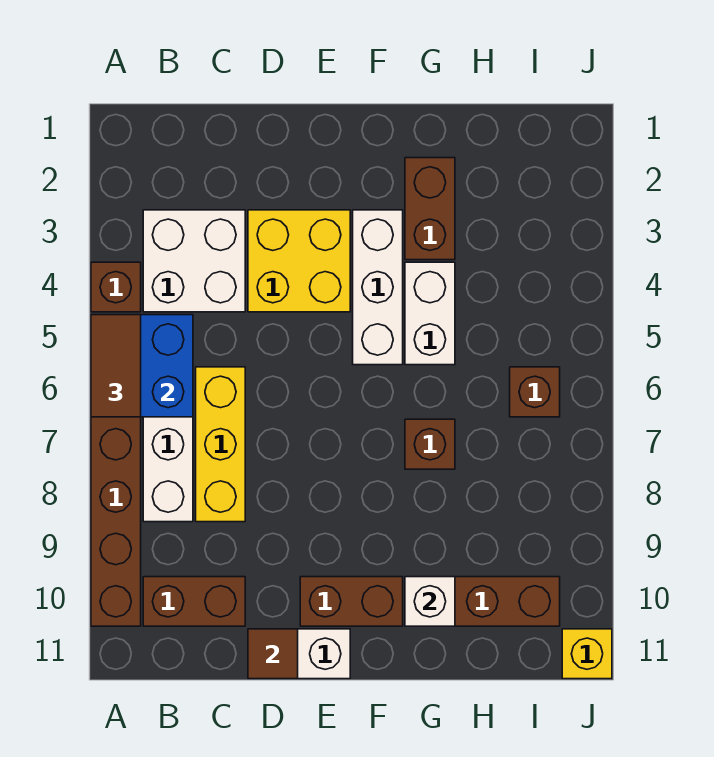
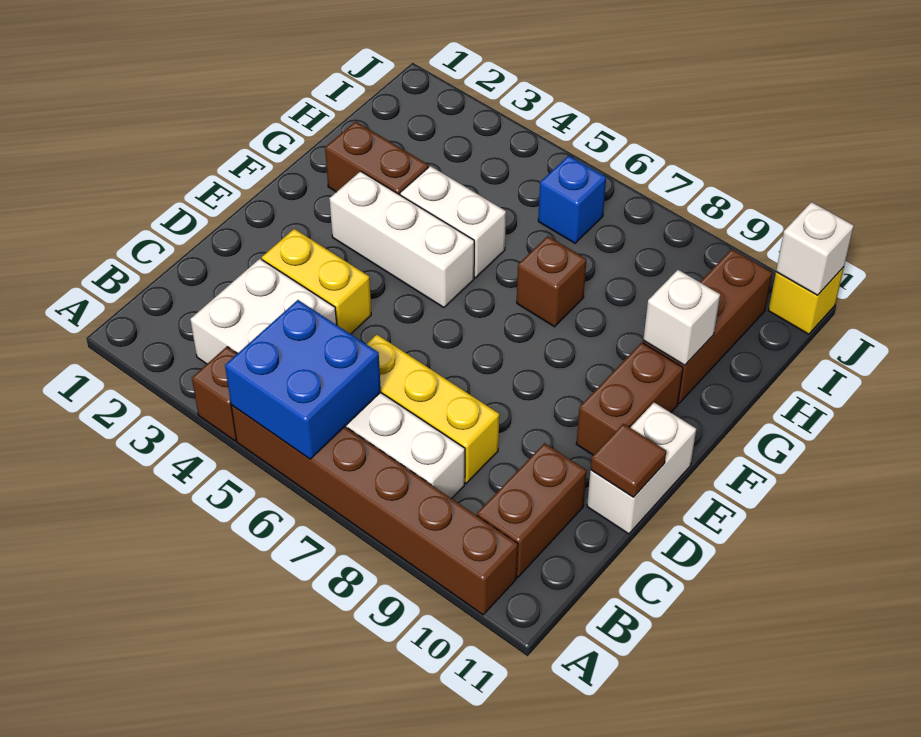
brown 1x2 tile [91,315,141,417] -> none
yellow 2x2 brick [248,210,350,312] -> yellow 1x2 brick [262,229,371,334]
brown 1x1 brick [510,367,560,417] -> blue 1x1 brick [538,156,606,243]
none -> white 1x1 brick [776,202,854,295]

